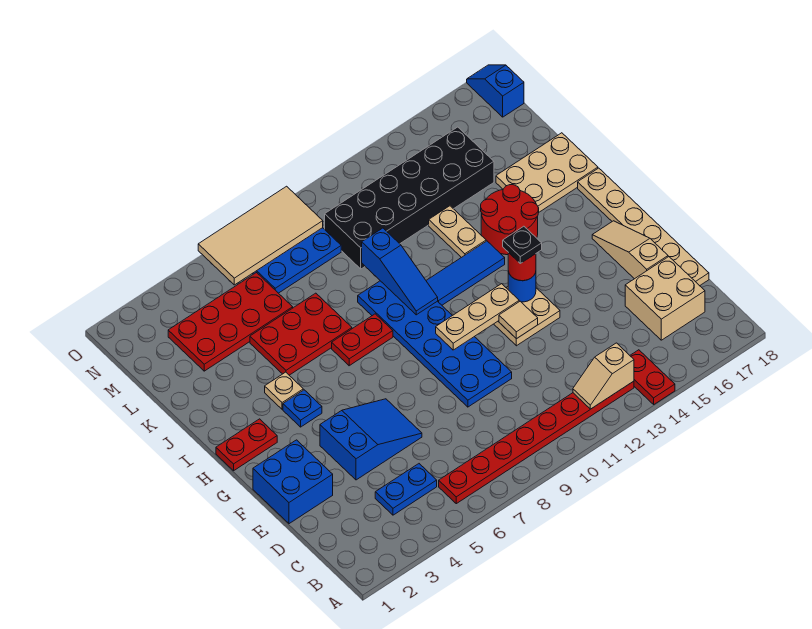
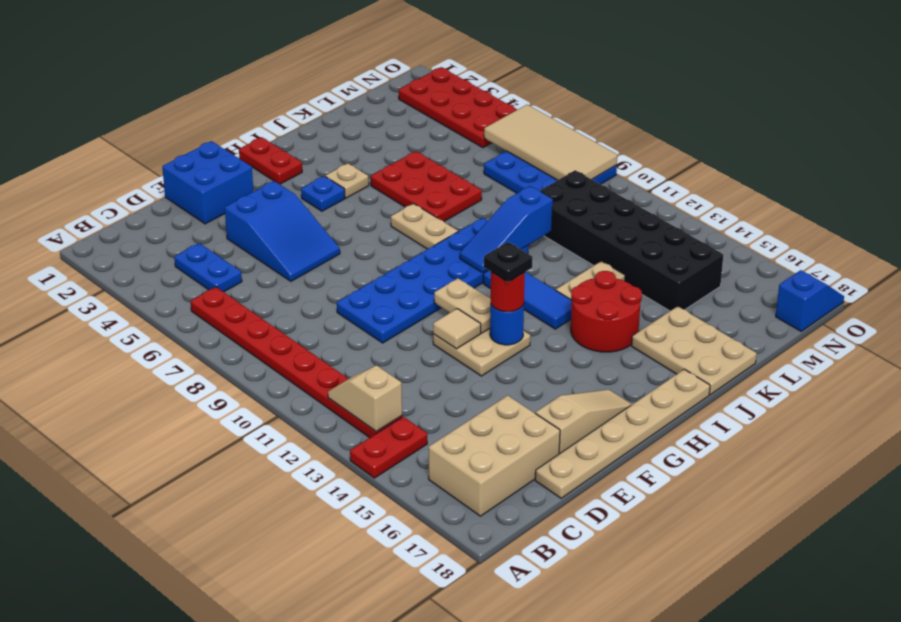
tan 2x2 brick [625,257,705,340] -> tan 2x3 brick [429,395,560,516]
tan 1x3 plate [436,284,519,350] -> tan 1x2 plate [434,278,491,333]
red 1x2 plate [332,314,393,366] -> tan 1x2 plate [391,204,458,249]
red 2x4 plate [168,273,293,371] -> red 2x4 plate moved to [399,67,517,148]

